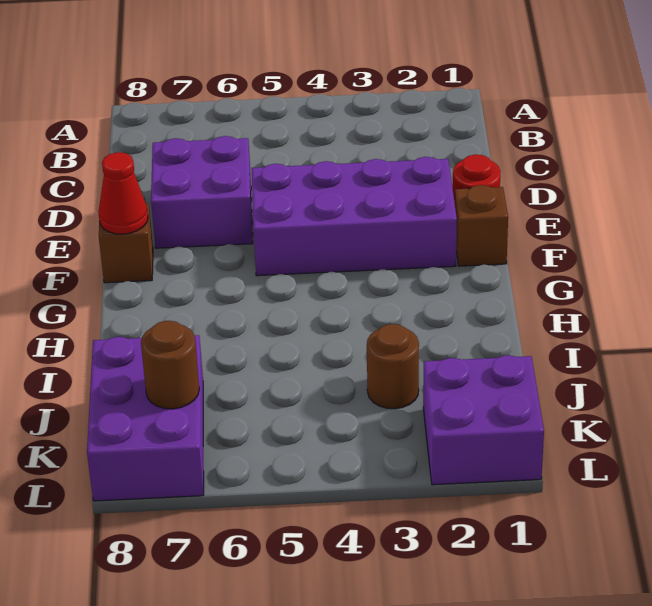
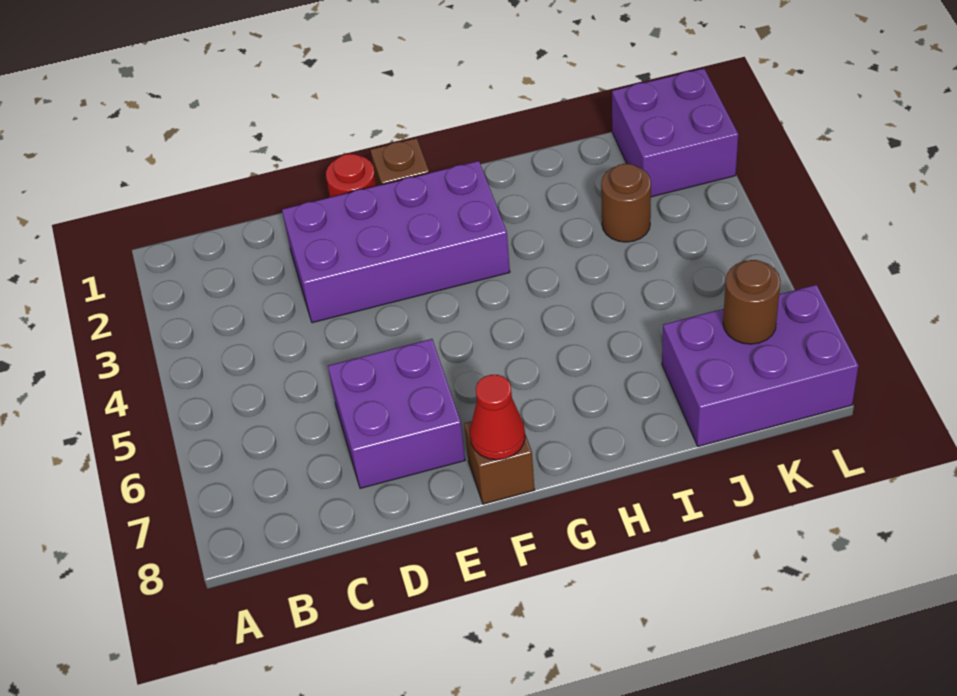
purple 2x4 brick [252,157,457,276] -> purple 2x4 brick turned to [282,161,510,323]

